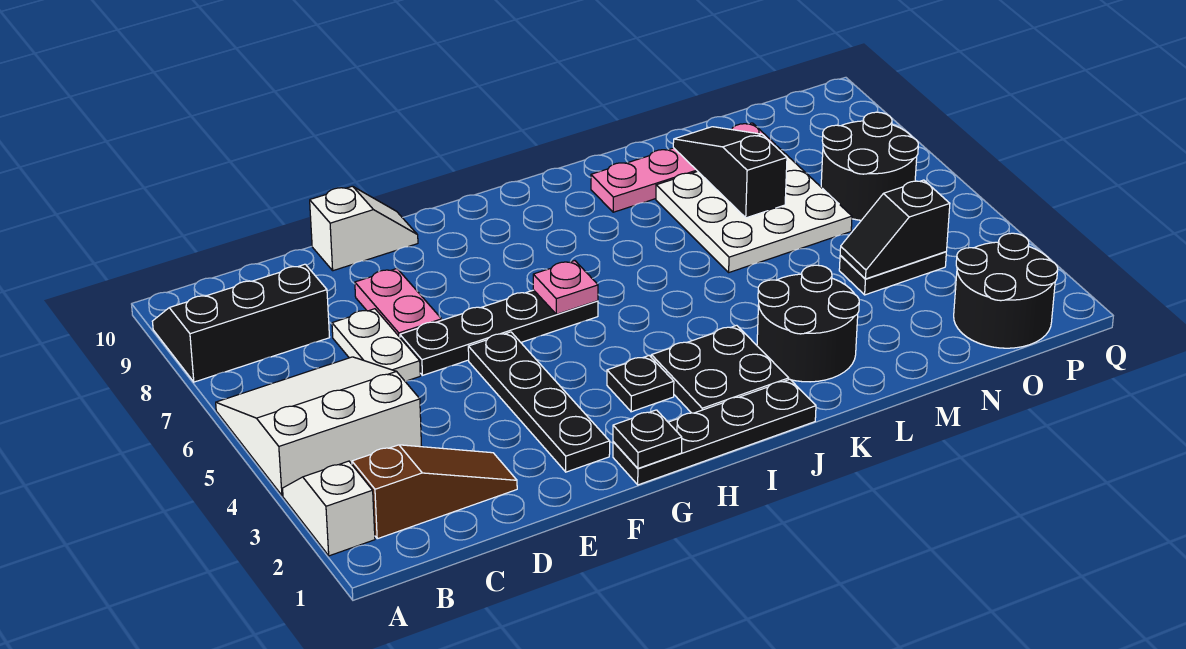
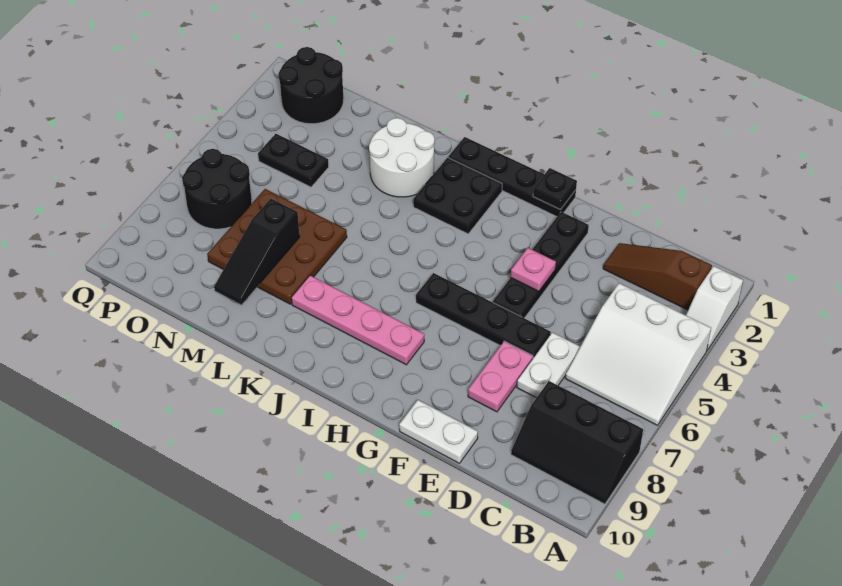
white 1x2 slope [310,186,418,271] -> white 1x2 plate [399,400,478,463]
black 1x1 plate [607,355,674,412] -> none
pink 1x1 plate [533,261,598,314] -> pink 1x1 plate moved to [511,248,556,291]
black 2x2 round brick [757,265,859,382] -> white 2x2 round brick [369,118,435,197]
pink 1x4 plate [591,123,776,212] -> pink 1x4 plate moved to [291,276,424,365]
white 3x3 plate [656,146,852,272] -> brown 3x3 plate [207,189,347,304]
black 1x2 slope [840,180,950,279] -> none

